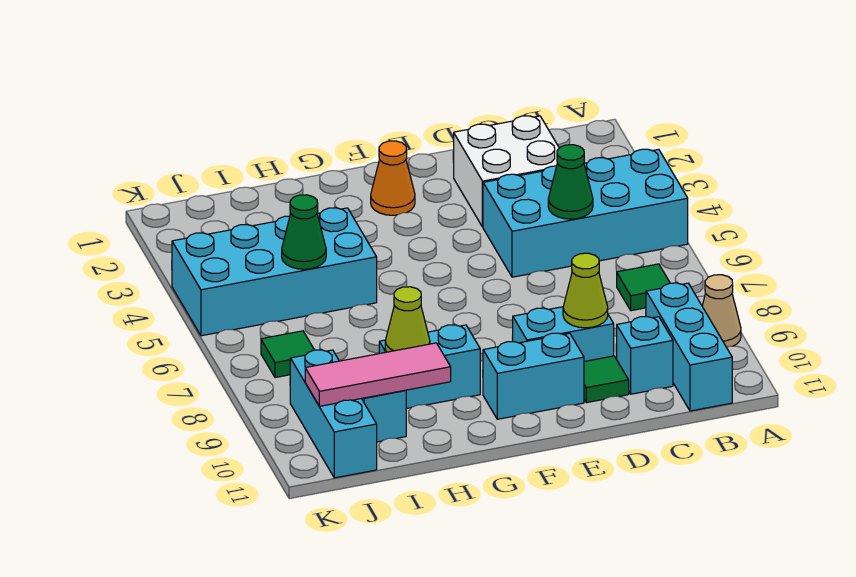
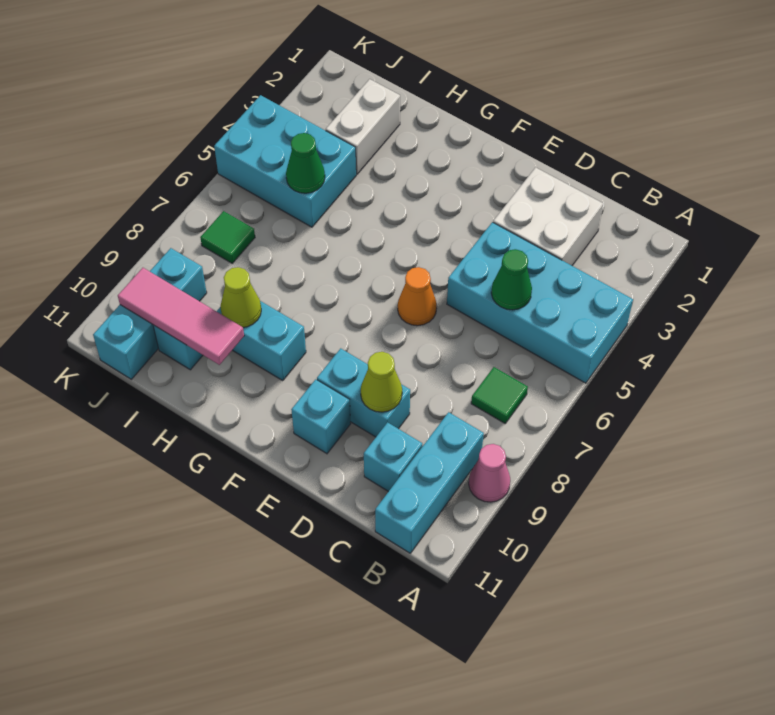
tan 1x1 cone [702,275,741,347] -> pink 1x1 cone [469,444,510,502]
green 1x1 tile [584,356,629,403] -> none
cyan 1x2 brick [483,333,584,419] -> cyan 1x1 brick [291,379,351,454]
orange 1x1 cone [371,141,415,215] -> orange 1x1 cone moved to [398,267,437,326]
cyan 2x4 brick [172,208,377,336] -> cyan 2x3 brick [214,95,356,227]
none -> white 1x2 brick [326,79,400,174]

